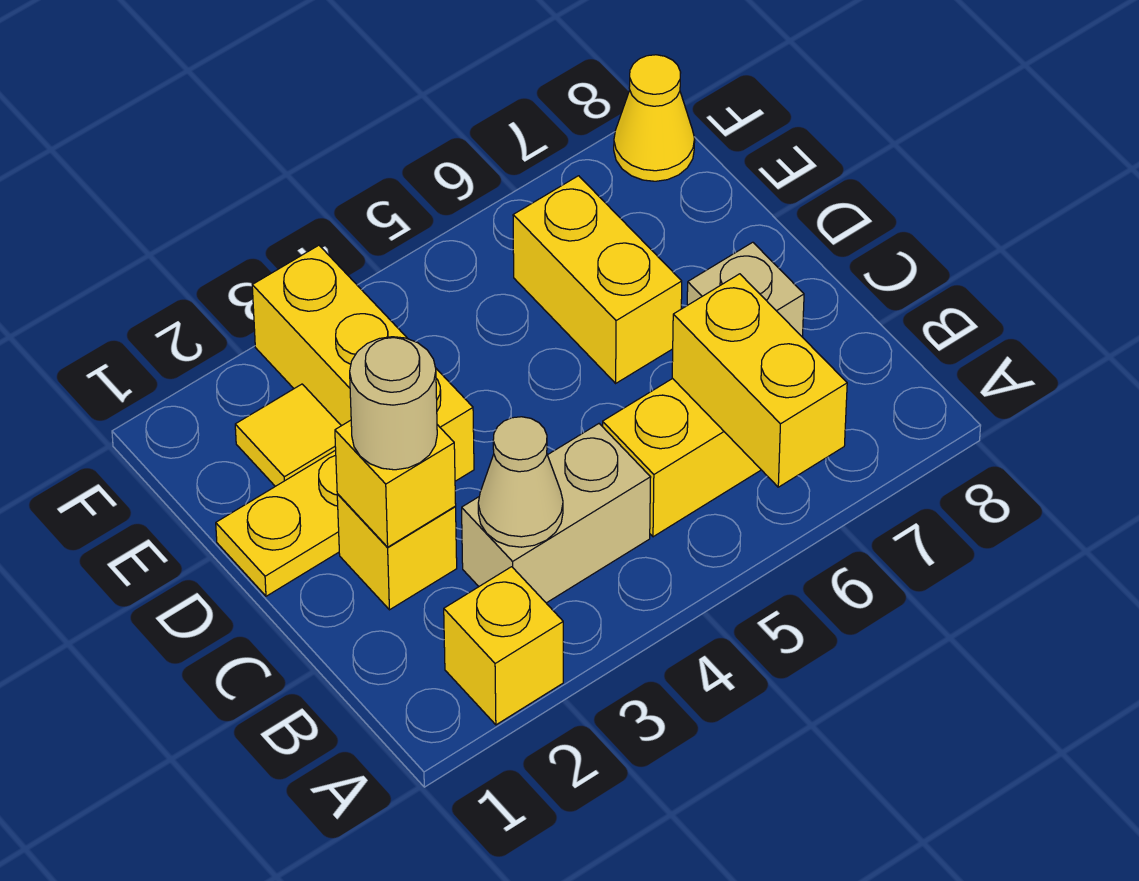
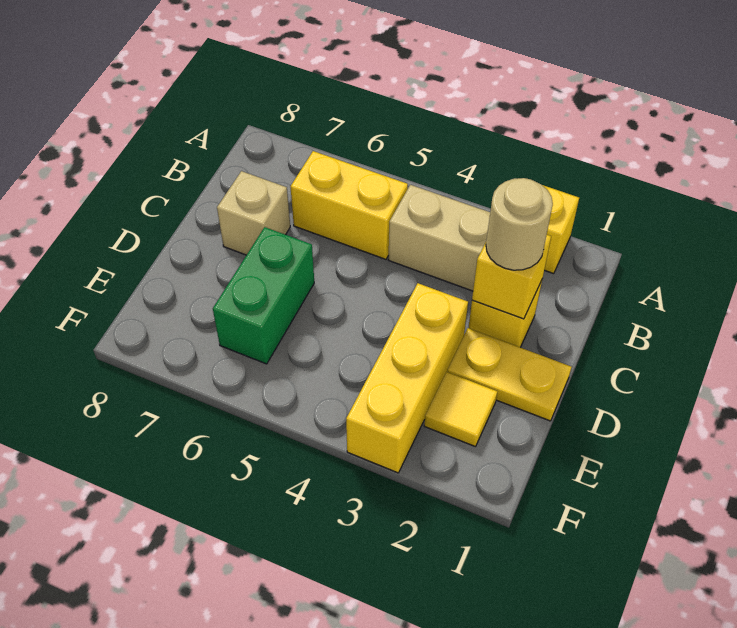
yellow 1x2 brick [672,274,847,487] -> none
tan 1x1 cone [478,417,563,547] -> none
yellow 1x2 brick [513,176,682,383] -> green 1x2 brick [213,227,314,364]
yellow 1x1 cone [614,55,695,181] -> none

